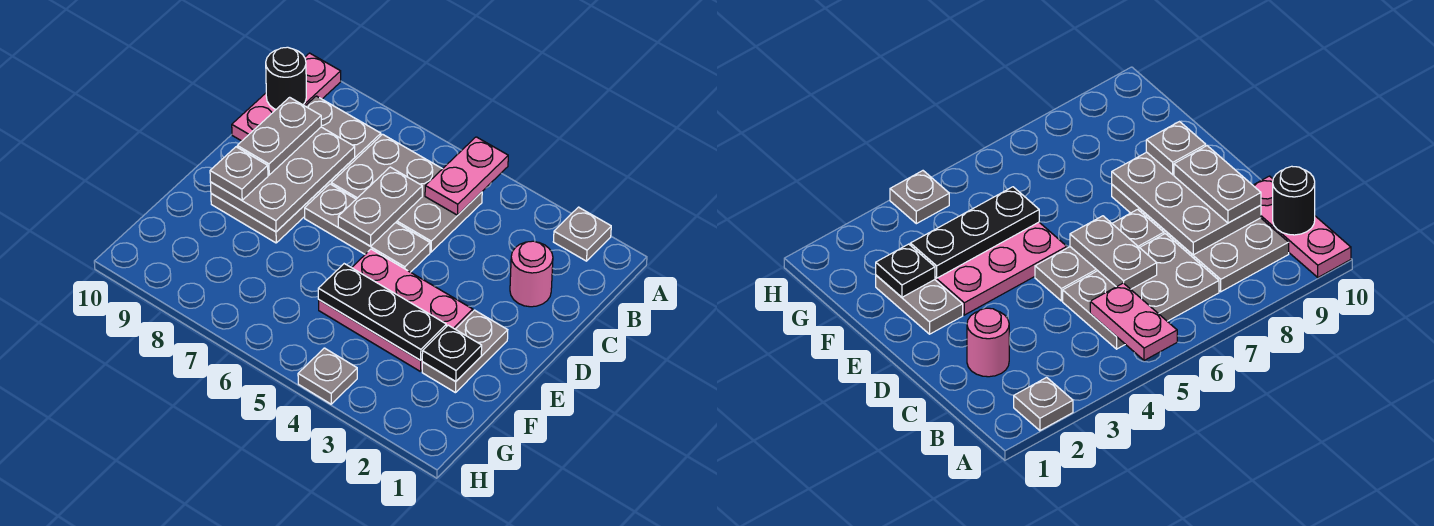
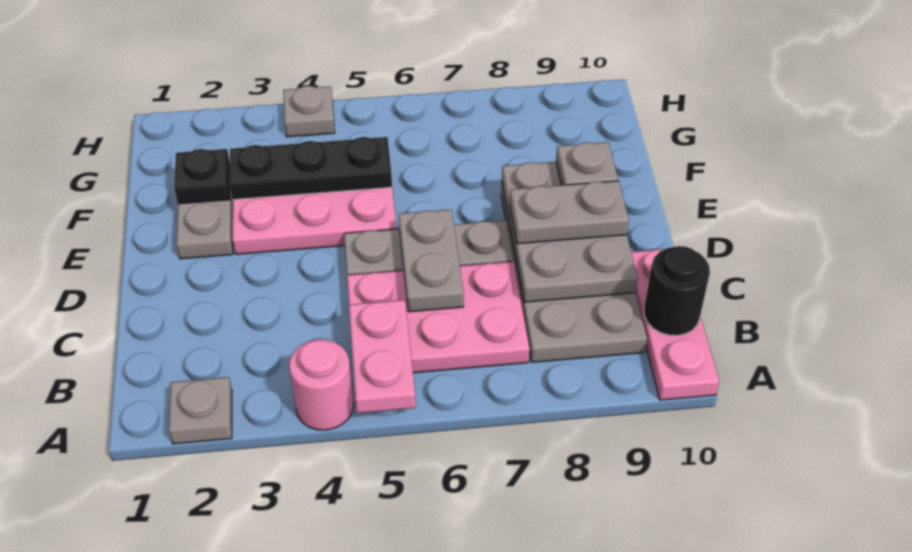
grey 2x3 plate [331,134,482,252] -> pink 2x3 plate [347,262,530,373]
pink 1x1 round brick [510,241,553,307] -> pink 1x1 round brick moved to [289,339,354,430]
grey 1x2 plate [237,97,321,175] -> grey 1x2 plate turned to [510,181,629,244]

